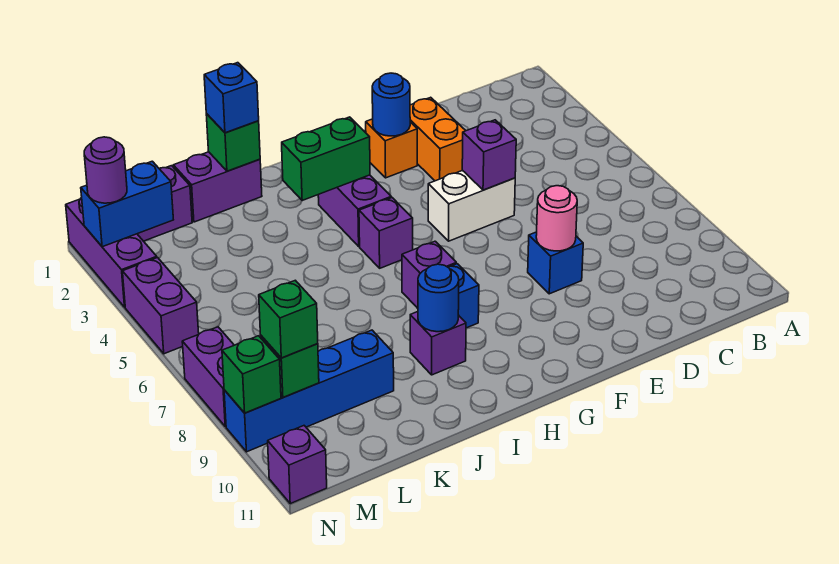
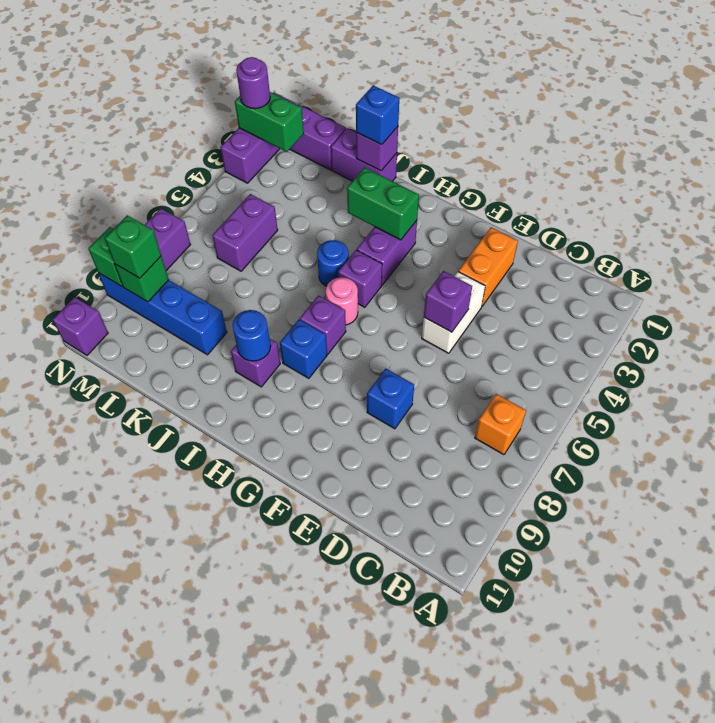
white 1x2 brick [428,170,515,241] -> white 1x2 brick turned to [422,272,485,353]
pink 1x1 round brick [536,186,577,251] -> pink 1x1 round brick moved to [326,277,358,325]
orange 1x1 brick [366,119,417,178] -> orange 1x1 brick moved to [475,394,526,455]
blue 1x1 round brick [372,73,410,136] -> blue 1x1 round brick moved to [317,240,349,286]
green 1x1 brick [206,114,260,171] -> purple 1x1 brick [356,127,398,171]
blue 1x2 brick [81,161,173,247] -> green 1x2 brick [235,92,304,152]
purple 1x2 brick [122,258,199,354] -> purple 1x2 brick moved to [212,194,278,271]

